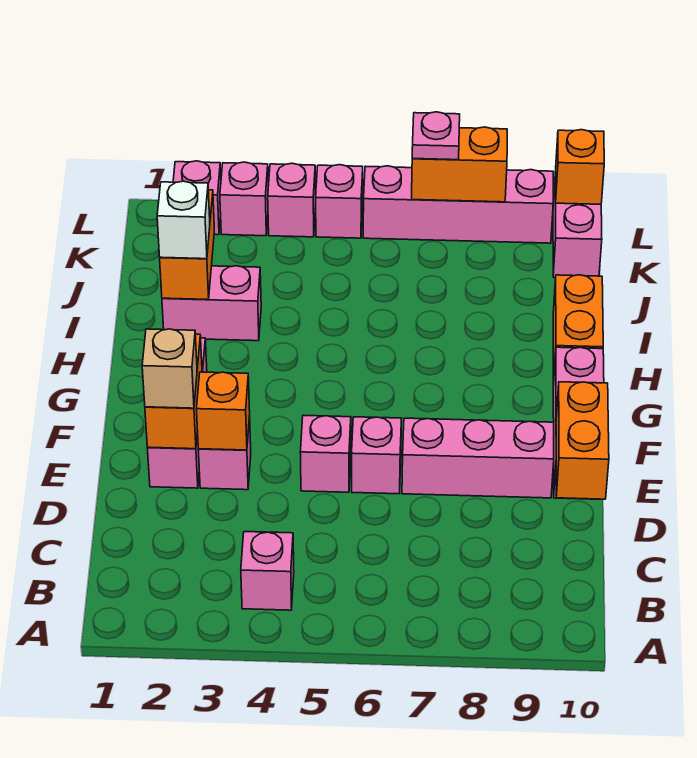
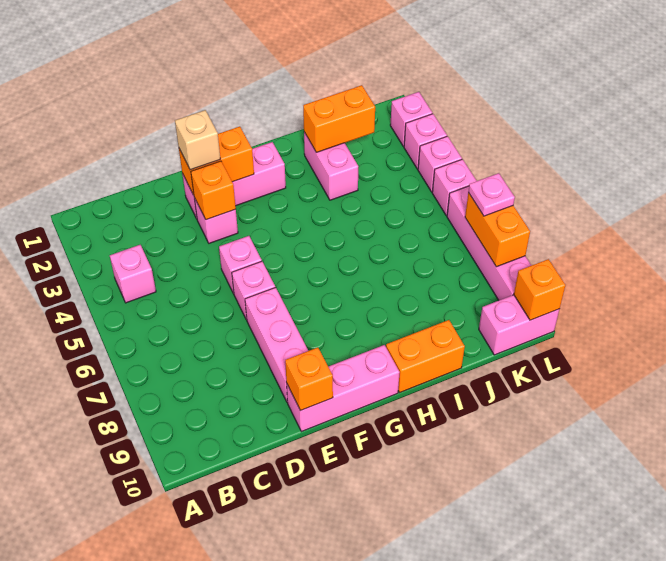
orange 1x2 brick [556,382,609,499] -> orange 1x1 brick [285,348,333,411]
white 1x1 brick [157,181,210,259] -> none

